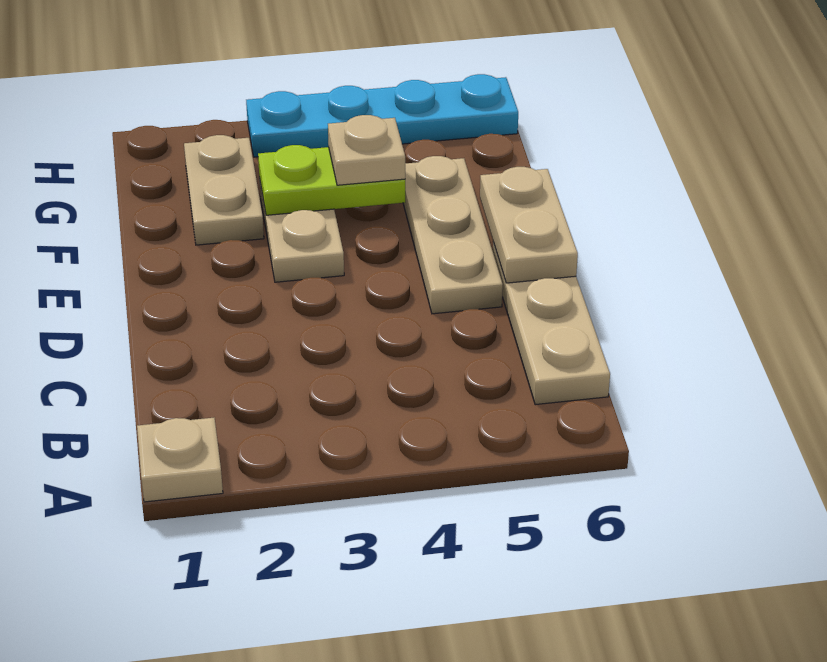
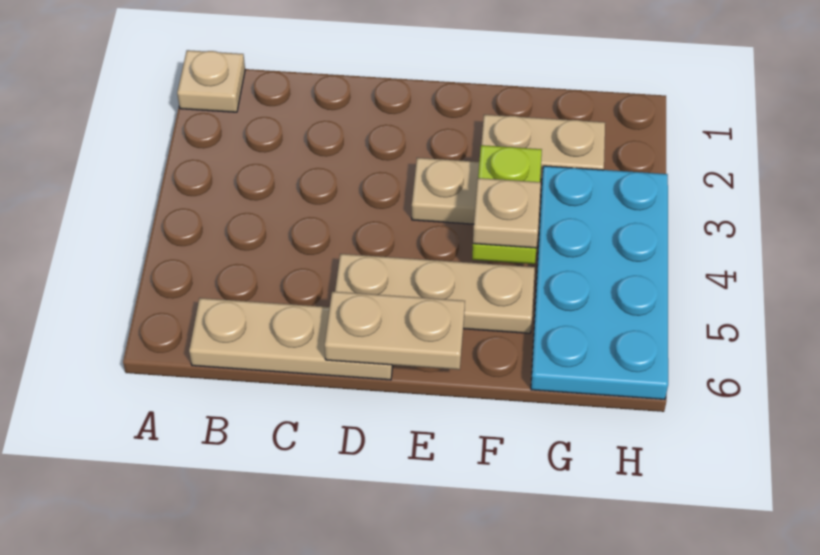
cyan 1x4 plate [246,74,518,157] -> cyan 2x4 plate [531,166,668,399]

